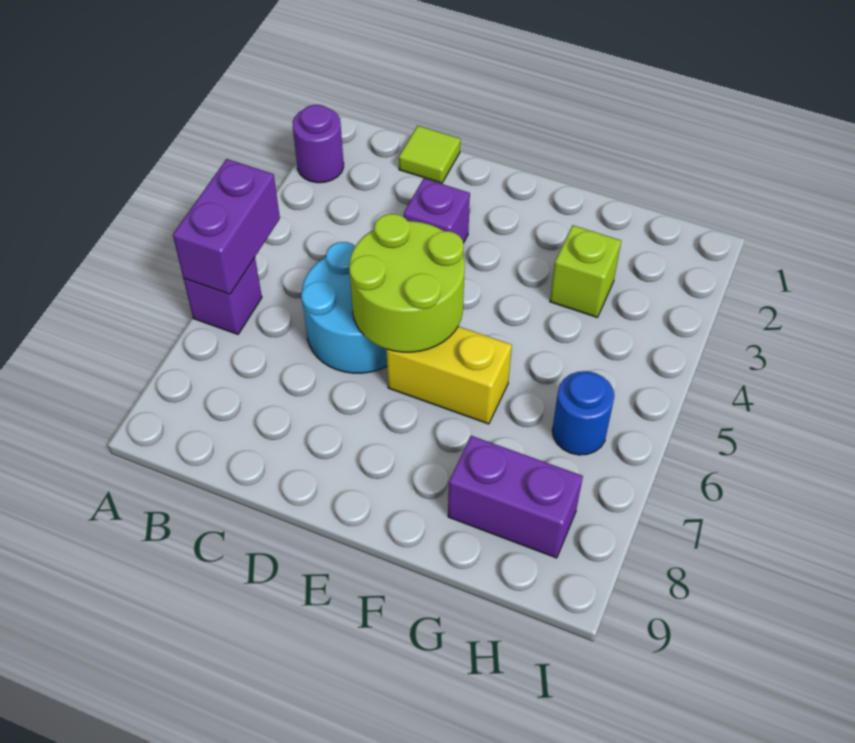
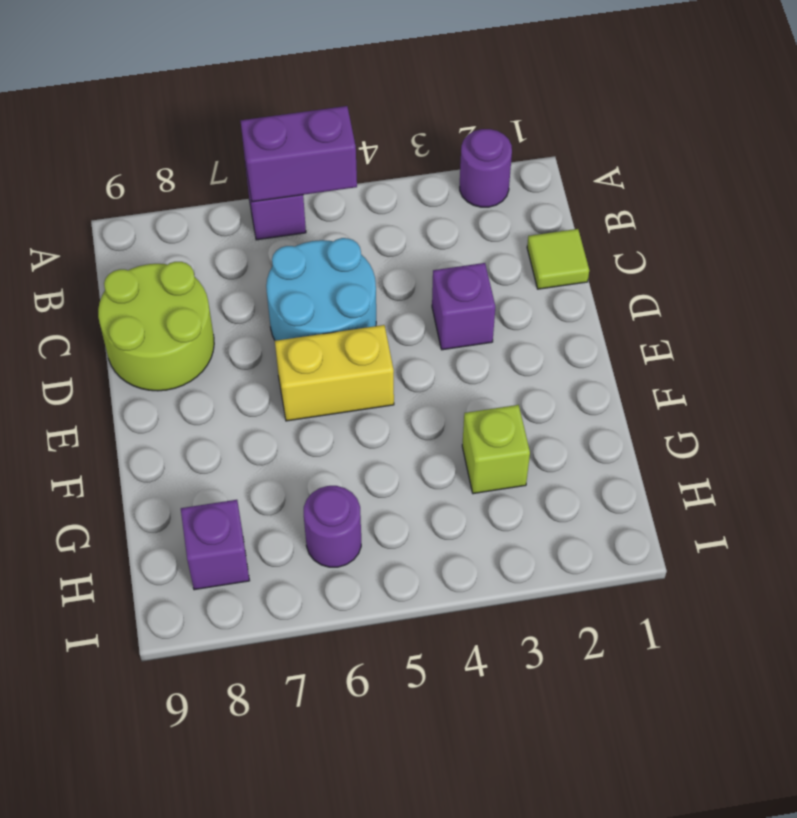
lime 2x2 round brick [349,214,465,352] -> lime 2x2 round brick moved to [98,262,214,391]
yellow 1x2 brick [387,326,512,424] -> yellow 1x2 brick turned to [275,325,394,421]
purple 1x2 brick [448,436,583,558] -> purple 1x1 brick [181,500,250,590]
blue 1x1 round brick [552,371,614,455] -> purple 1x1 round brick [304,486,361,567]

